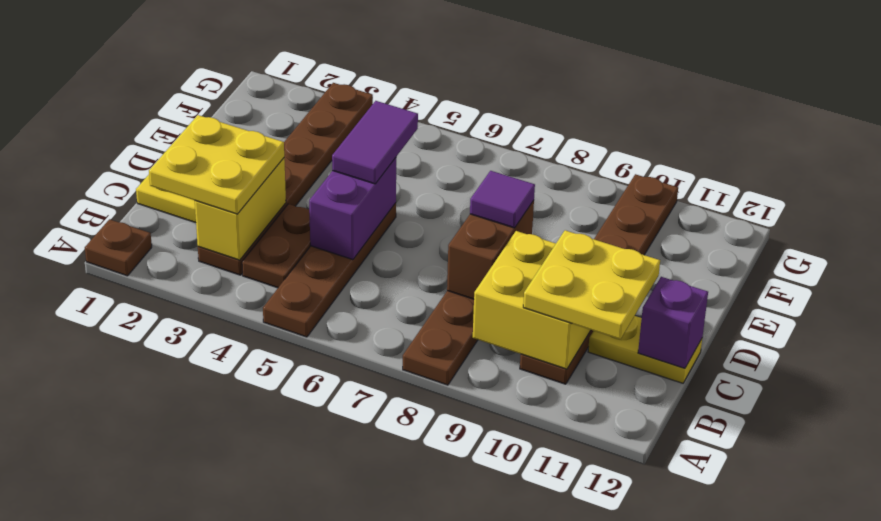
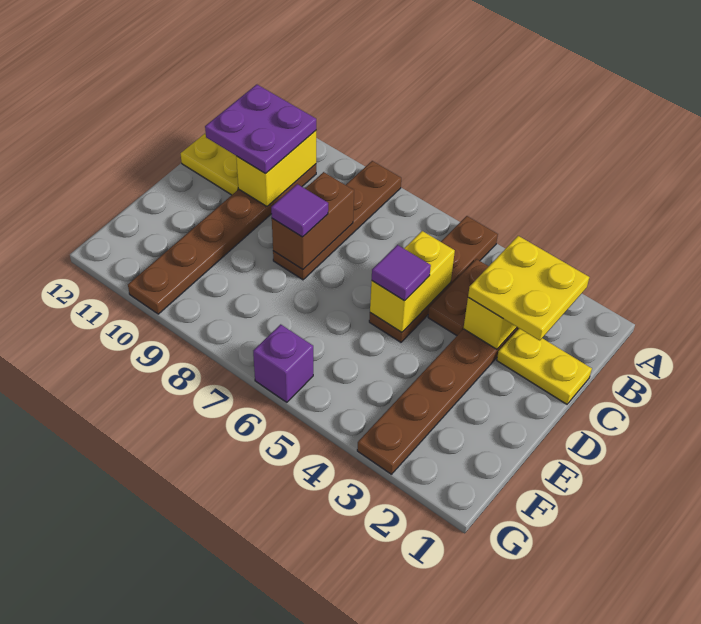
brown 1x1 plate [85,219,152,276] -> none
yellow 2x2 brick [473,231,591,369] -> yellow 1x2 brick [236,131,316,206]
yellow 2x2 plate [523,230,660,339] -> purple 2x2 plate [205,85,316,173]
purple 1x2 brick [309,158,396,260] -> yellow 1x2 brick [370,231,455,332]
purple 1x1 brick [638,277,708,368] -> purple 1x1 brick moved to [253,324,313,402]
purple 1x2 tile [332,101,418,184] -> purple 1x1 tile [372,245,431,301]

